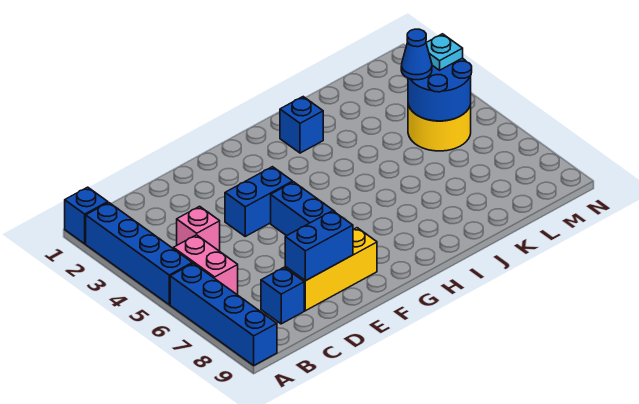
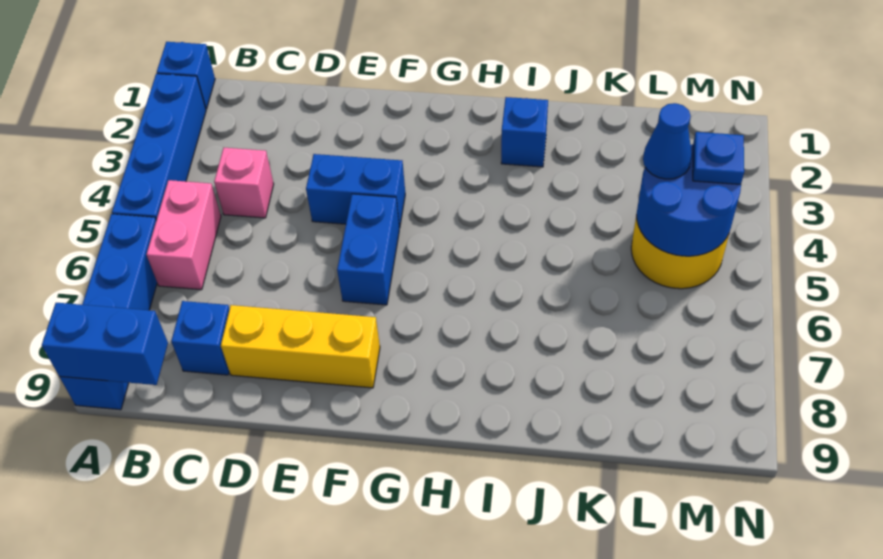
blue 1x2 brick [285,211,353,281] -> blue 1x2 brick moved to [42,303,168,385]
cyan 1x1 plate [426,34,463,70] -> blue 1x1 plate [693,132,744,185]

